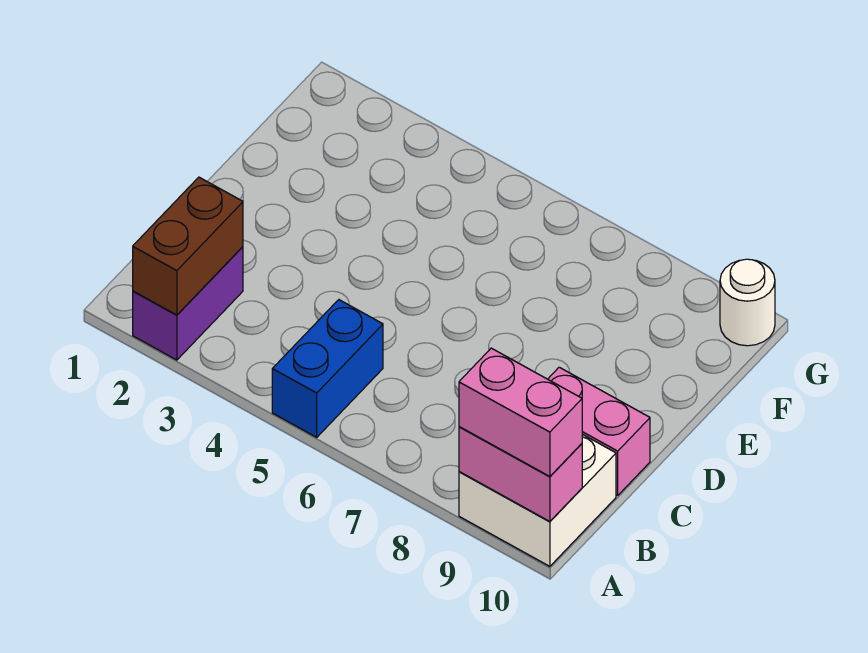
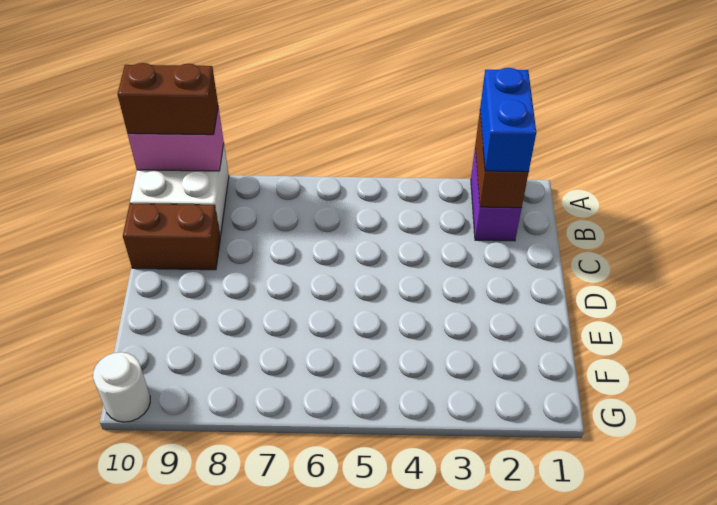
blue 1x2 brick [272,300,383,437] -> blue 1x2 brick moved to [480,68,536,172]
pink 1x2 brick [459,348,582,477] -> brown 1x2 brick [117,63,218,135]
pink 1x2 brick [548,367,650,495] -> brown 1x2 brick [123,204,220,270]

